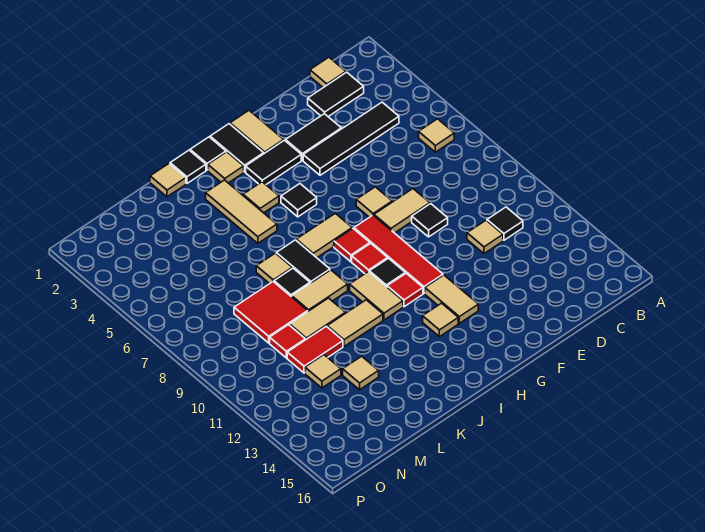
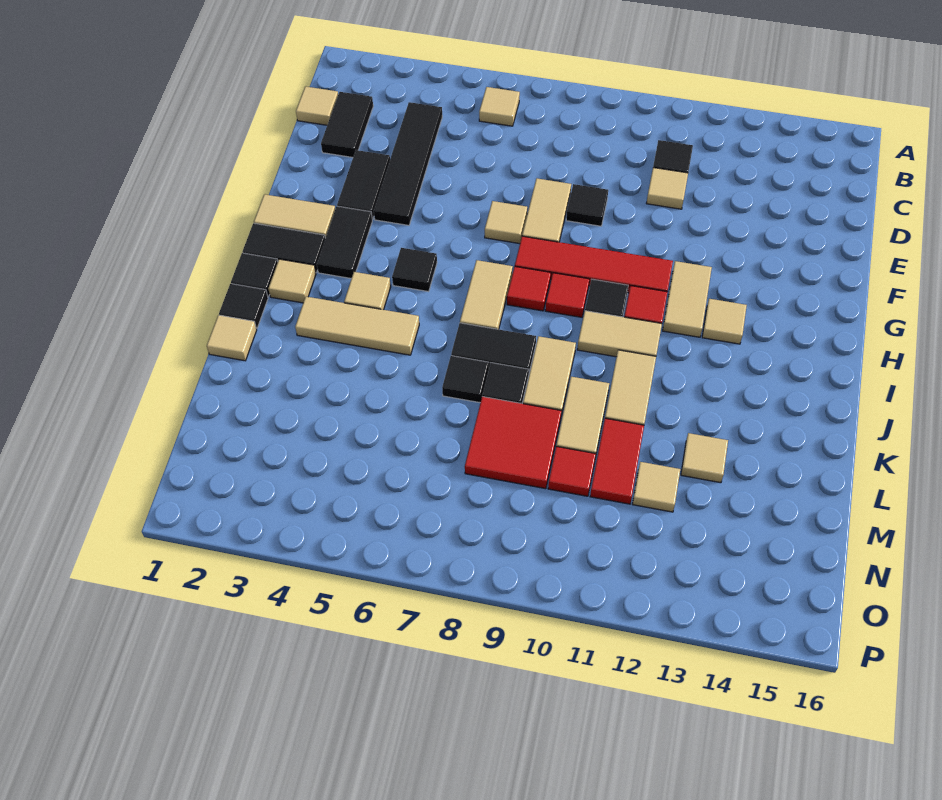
tan 1x2 tile [425,275,478,323] -> tan 1x2 tile turned to [663,261,712,337]
tan 1x1 tile [256,253,292,284] -> black 1x1 tile [442,356,489,403]

